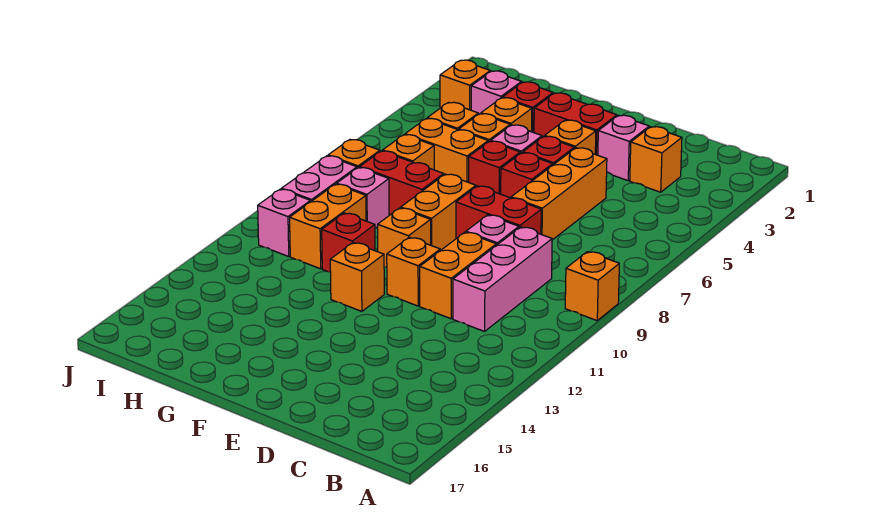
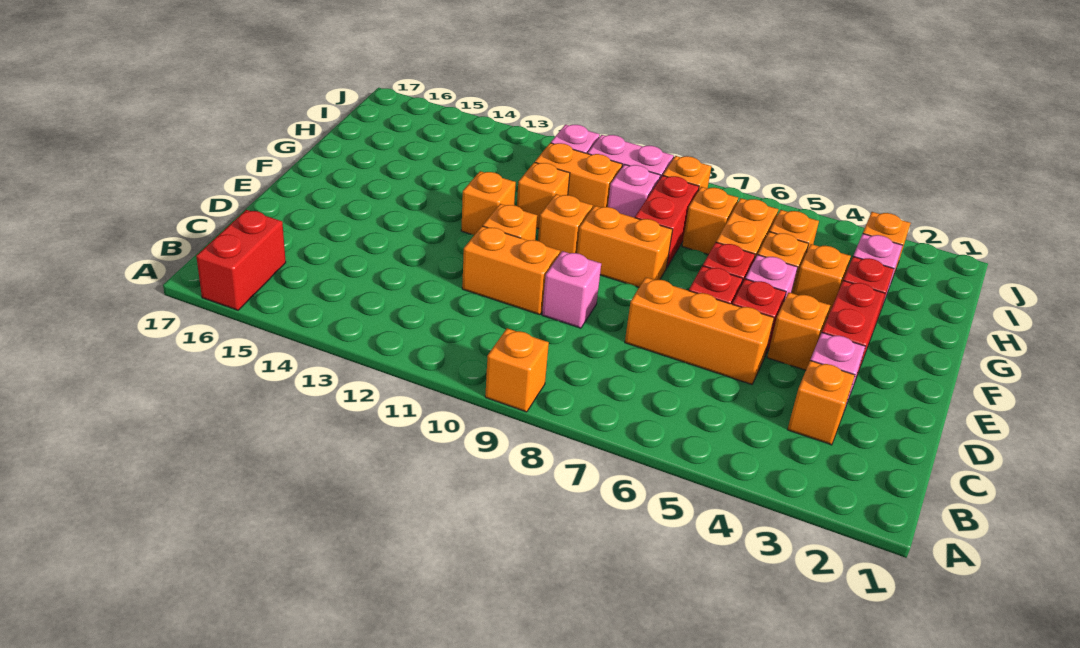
pink 1x3 brick [453,227,552,331] -> none
red 1x2 brick [456,186,541,238] -> red 1x2 brick moved to [196,210,286,310]
red 1x1 brick [322,213,375,272] -> orange 1x1 brick [517,162,570,229]

